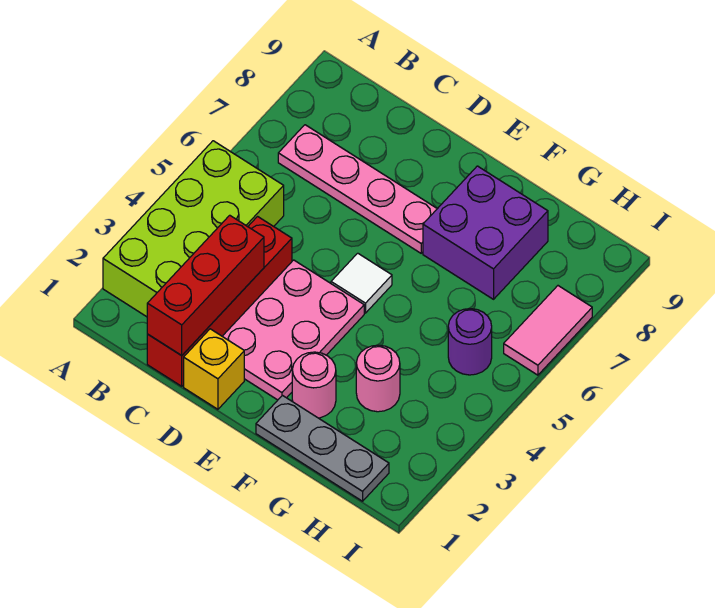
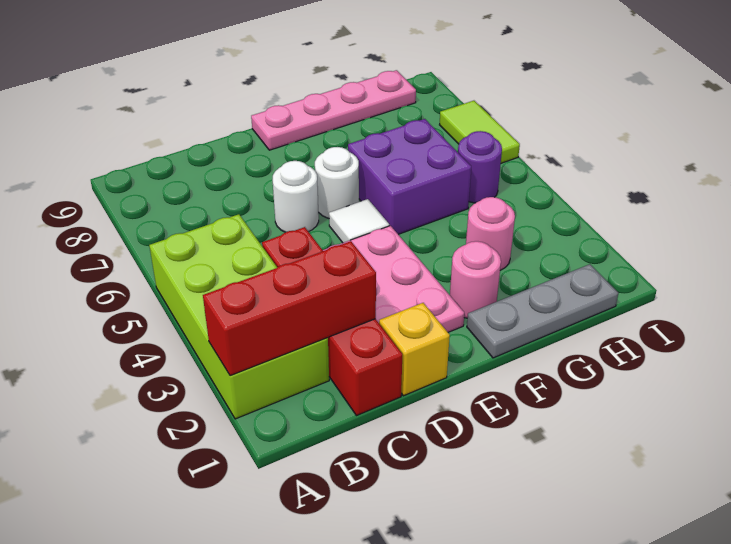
pink 1x4 plate [278,125,437,253] -> pink 1x4 plate moved to [251,70,416,150]
red 1x3 brick [147,215,264,355] -> red 1x3 brick turned to [203,241,376,376]
none -> white 1x1 round brick [272,161,319,232]
none -> white 1x1 round brick [315,147,359,218]
purple 2x2 brick [423,166,548,299] -> purple 2x2 brick moved to [348,119,471,234]
pink 1x2 tile [504,286,592,375] -> lime 1x2 tile [440,101,520,163]

